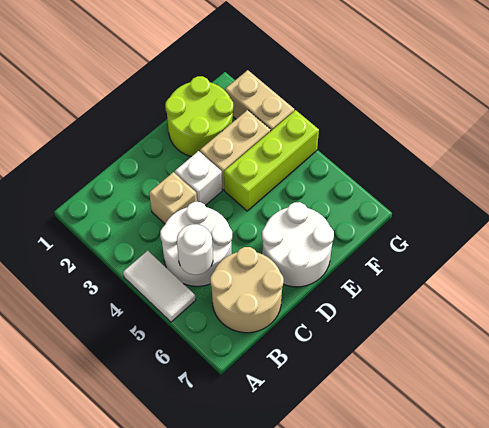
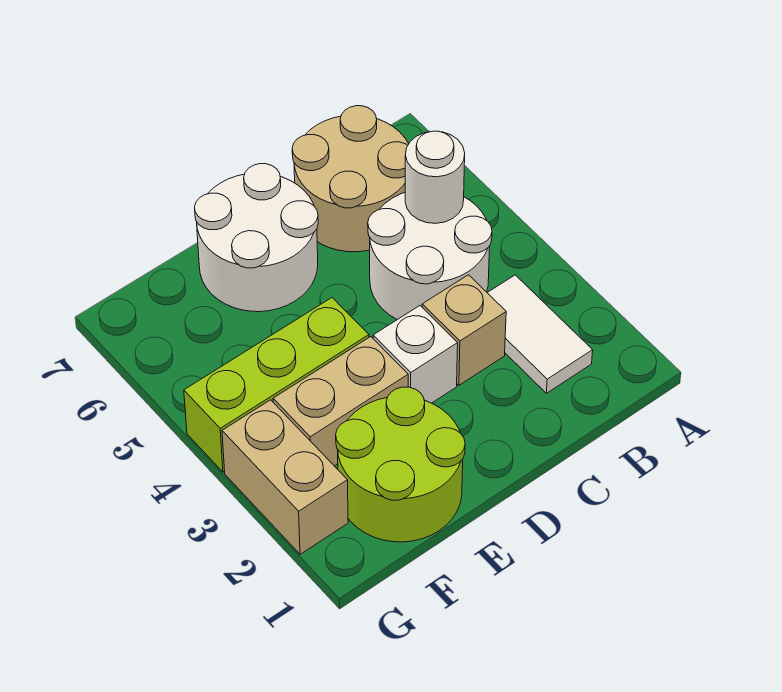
white 1x2 tile [123,251,196,322] -> white 1x2 tile moved to [487,275,593,393]

